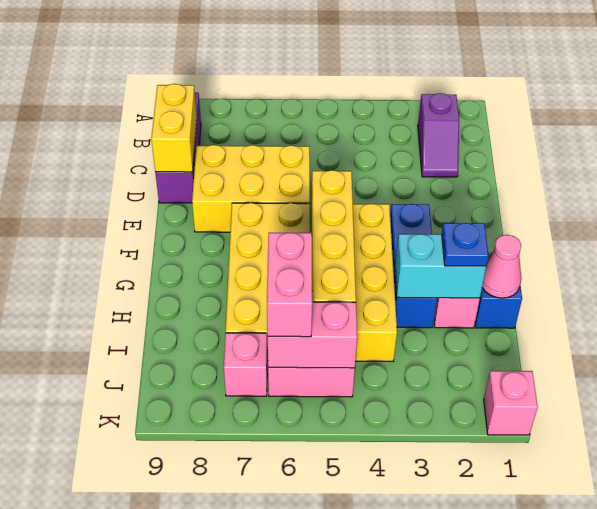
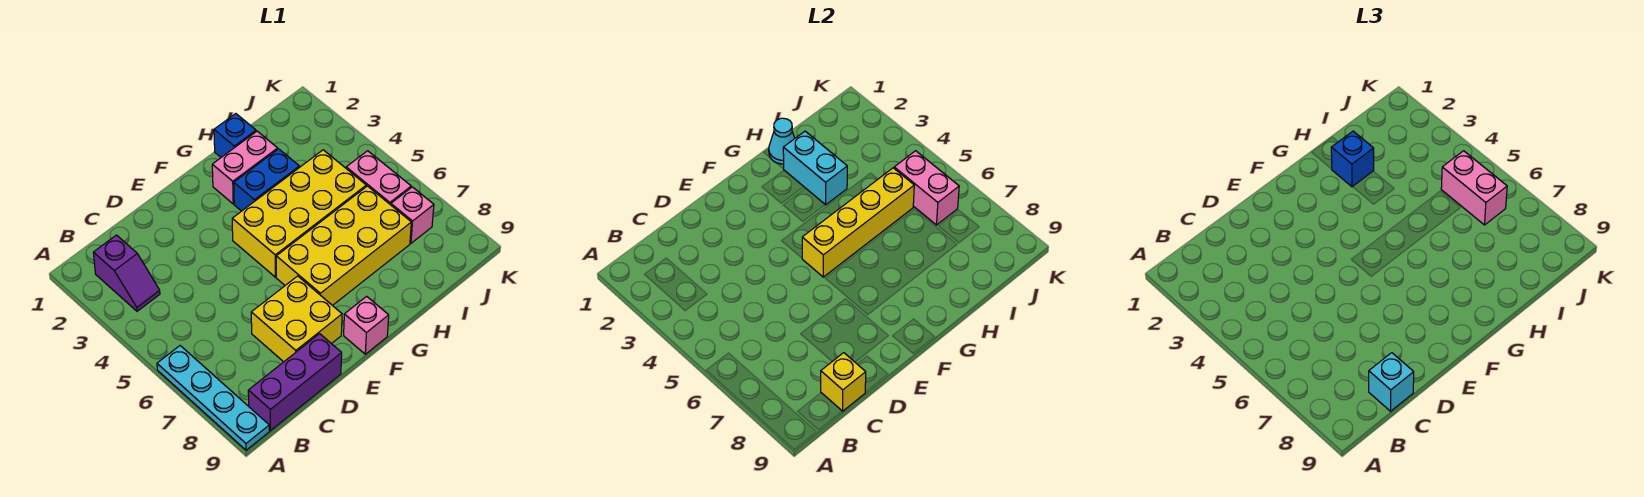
none -> cyan 1x4 plate [157,346,269,450]
purple 1x2 slope [418,93,459,177] -> purple 1x2 slope turned to [93,235,160,311]
yellow 1x2 brick [151,84,197,172] -> yellow 1x1 brick [821,353,866,411]
none -> cyan 1x1 brick [1369,353,1414,411]
yellow 2x3 brick [192,145,310,232] -> yellow 2x2 brick [251,276,342,362]
blue 1x3 brick [390,204,437,328] -> blue 1x2 brick [234,149,299,211]
pink 1x1 cone [482,235,521,298] -> cyan 1x1 cone [769,118,795,164]
blue 1x1 plate [442,223,488,266] -> blue 1x1 brick [1331,131,1374,187]
pink 1x2 brick [267,233,312,337] -> pink 1x2 brick turned to [1441,151,1507,225]
pink 1x1 brick [484,371,538,435] -> pink 1x1 brick moved to [344,296,389,354]

